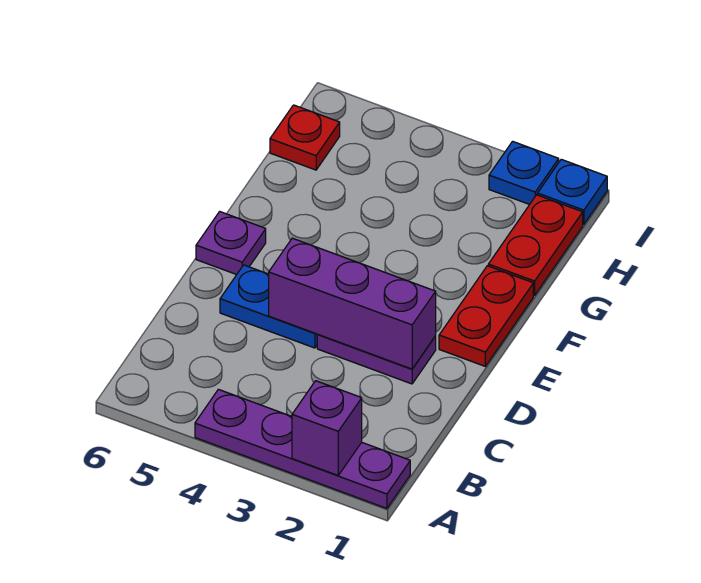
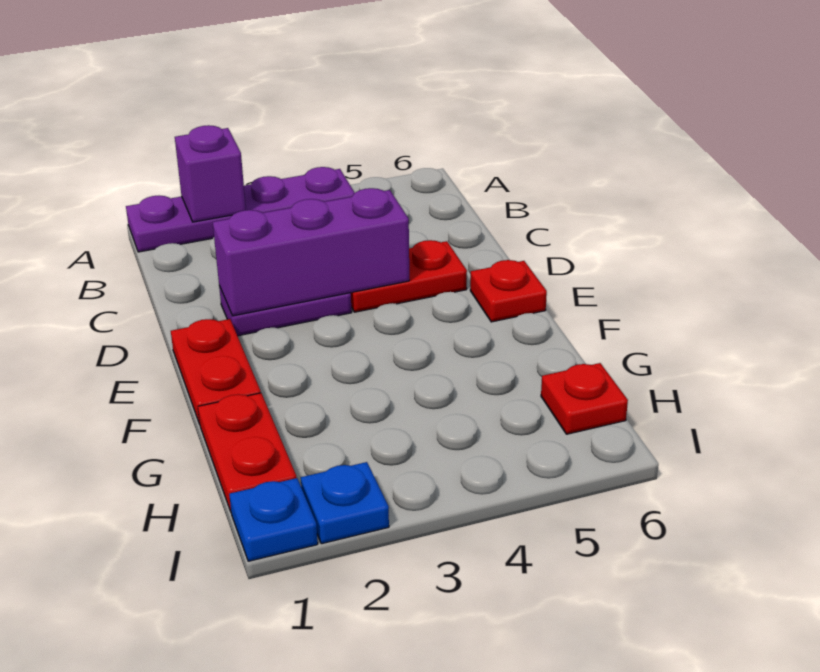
blue 1x2 plate [220,265,318,348] -> red 1x2 plate [351,240,467,312]
purple 1x1 plate [196,212,266,275] -> red 1x1 plate [470,260,547,322]

